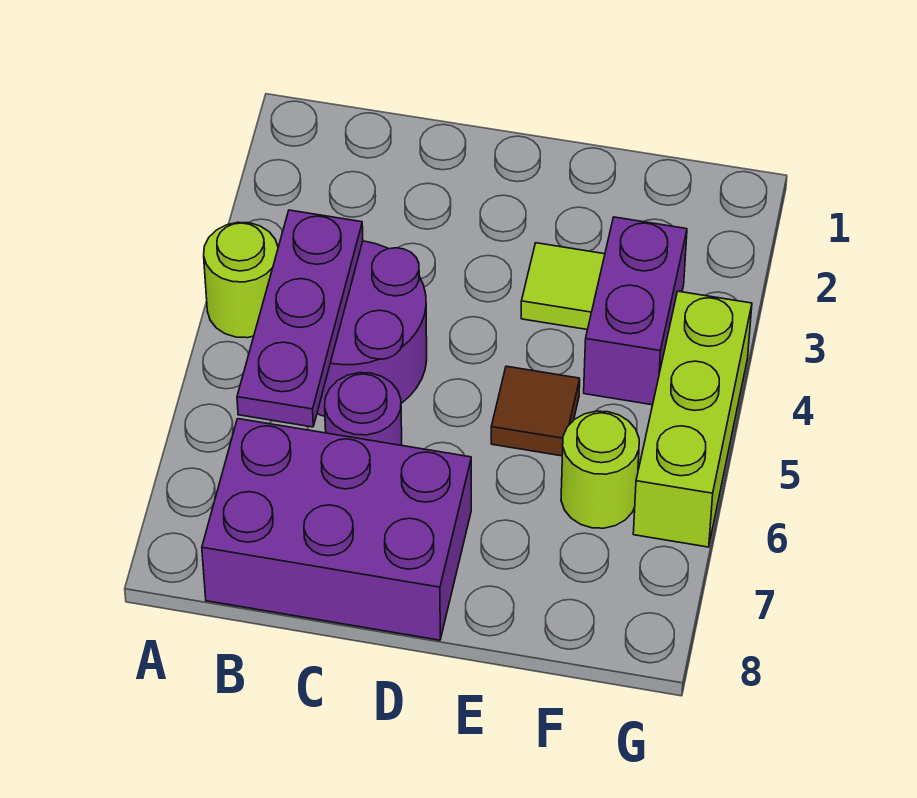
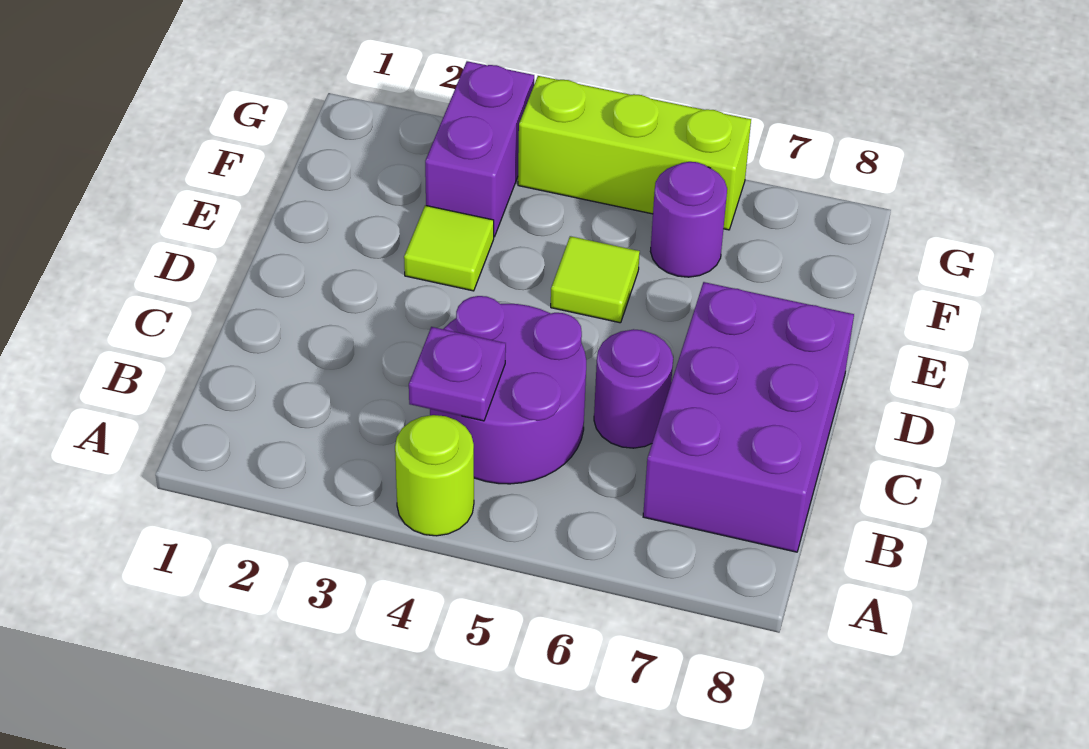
purple 1x3 plate [237,210,363,427] -> purple 1x1 plate [409,327,506,421]
brown 1x1 tile [491,366,580,456] -> lime 1x1 tile [551,236,640,323]
purple 1x2 brick [584,217,687,405] -> purple 1x2 brick turned to [425,61,534,237]
lime 1x1 round brick [561,411,639,528] -> purple 1x1 round brick [650,162,727,277]

